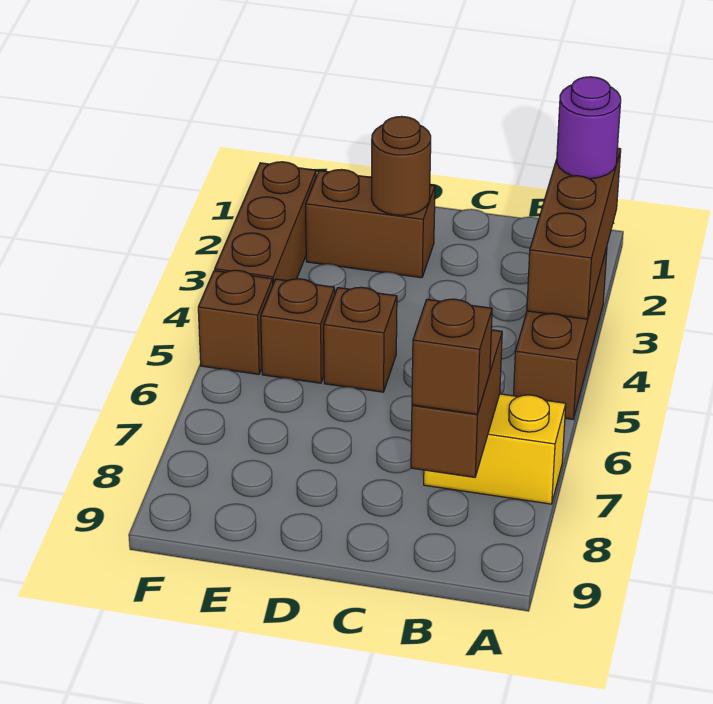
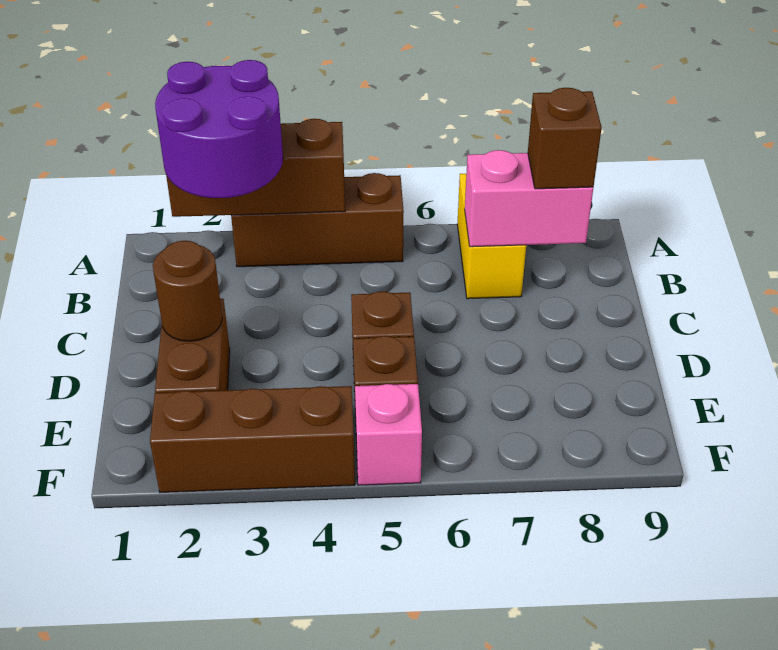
purple 1x1 round brick [557,77,621,179] -> purple 2x2 round brick [155,60,283,198]
brown 1x2 brick [411,330,502,477] -> pink 1x2 brick [465,150,593,247]
brown 1x1 brick [198,270,273,374] -> pink 1x1 brick [355,384,422,485]

